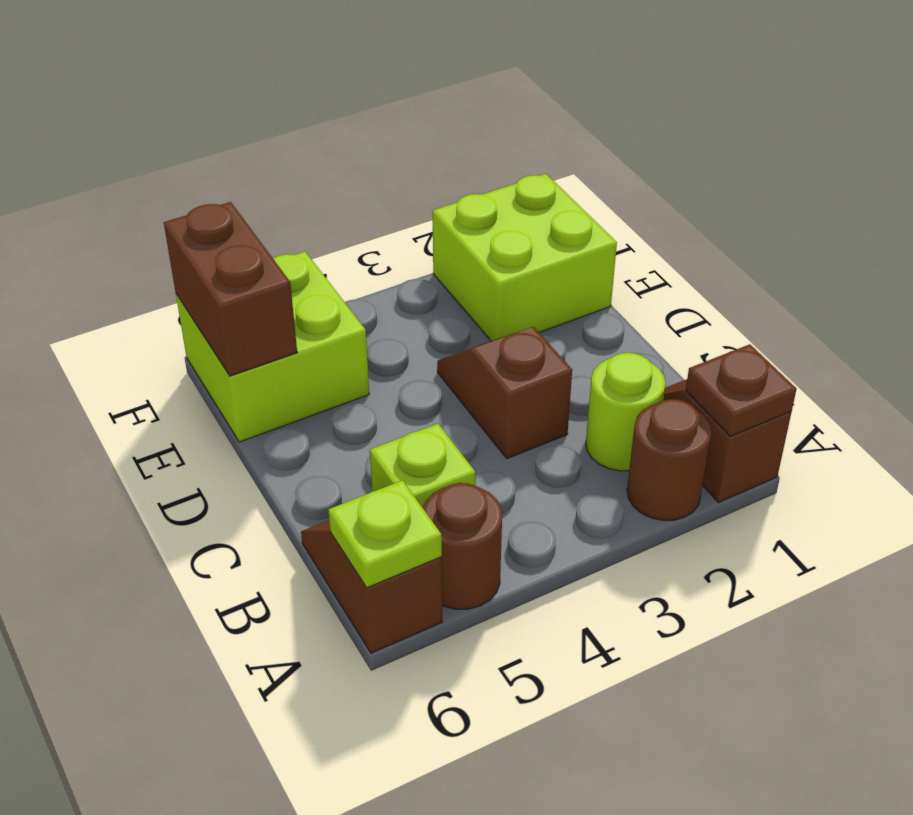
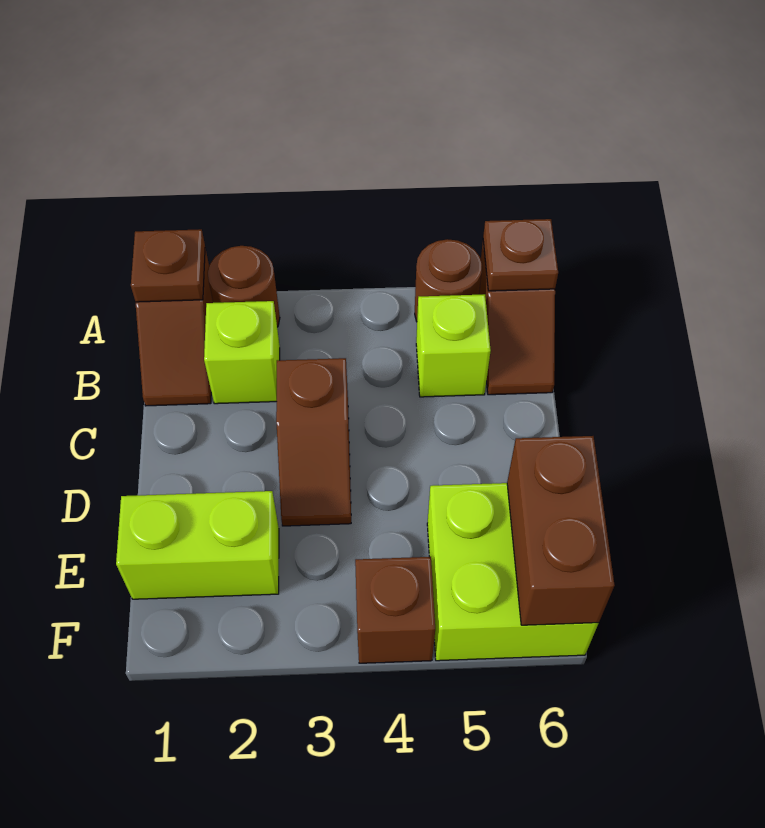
lime 1x1 plate [328,480,442,588] -> brown 1x1 plate [483,219,558,291]
lime 1x1 round brick [586,353,666,471] -> lime 1x1 brick [204,301,280,404]
lime 2x2 brick [432,174,617,341] -> lime 1x2 brick [116,491,279,599]
none -> brown 1x1 brick [355,557,435,663]

